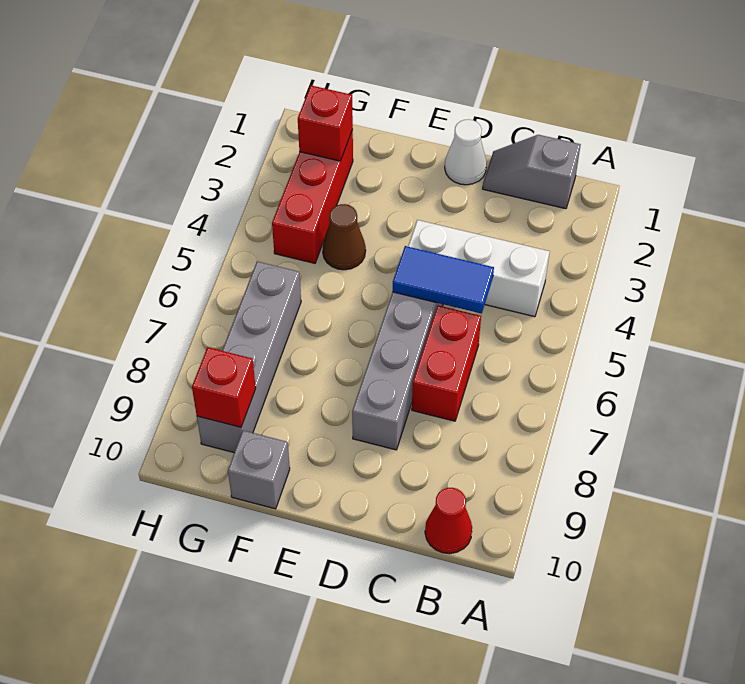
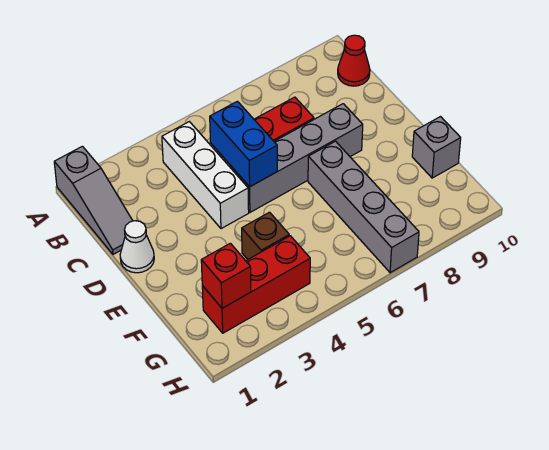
grey 1x2 slope [483,135,581,209] -> grey 1x3 slope [54,146,133,254]
blue 1x2 tile [392,246,494,314] -> blue 1x2 brick [210,101,277,187]
brown 1x1 cone [323,204,366,270] -> brown 1x1 brick [242,212,289,259]
grey 1x4 brick [197,261,301,453] -> grey 1x4 brick turned to [308,141,419,273]
red 1x1 brick [192,347,256,427] -> none

